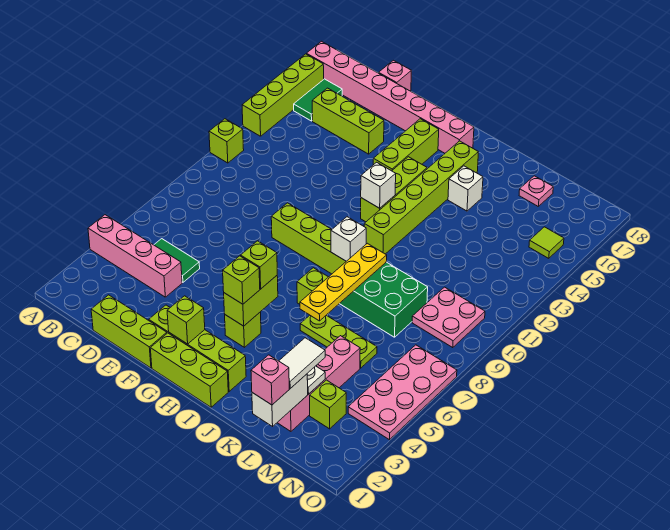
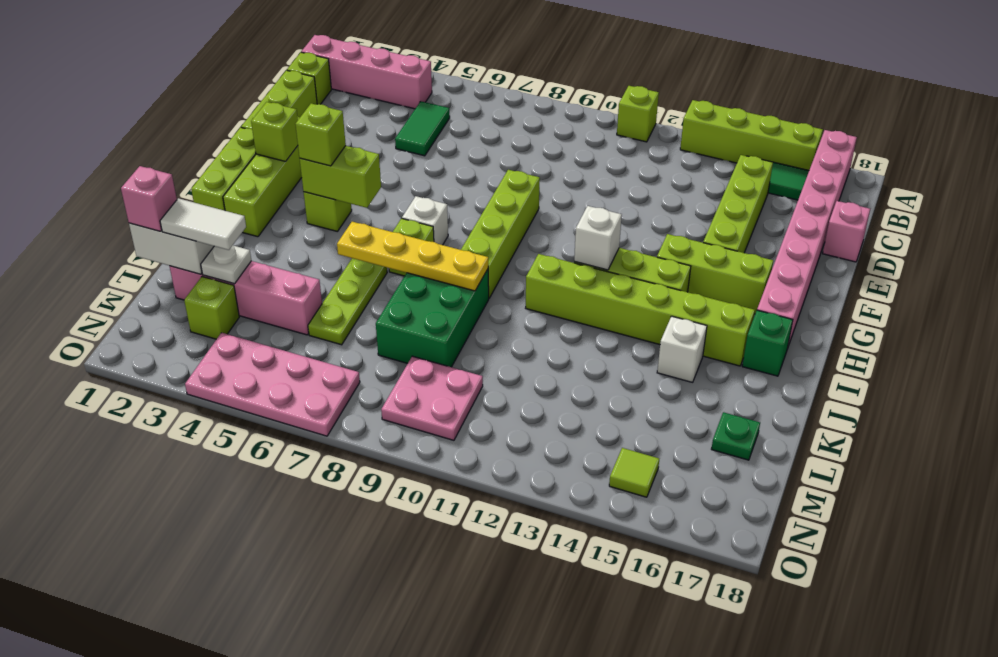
pink 1x4 brick [88,215,182,297] -> pink 1x4 brick turned to [301,35,432,109]
lime 1x3 brick [312,88,384,154] -> lime 1x4 brick [703,155,773,253]
lime 1x1 brick [241,241,277,289] -> lime 1x1 brick moved to [287,52,331,104]
white 1x1 brick [331,217,366,261] -> white 1x1 brick moved to [402,196,448,245]
none -> green 1x1 brick [742,310,793,376]
pink 1x1 plate [519,176,553,206] -> green 1x1 plate [712,412,760,460]

